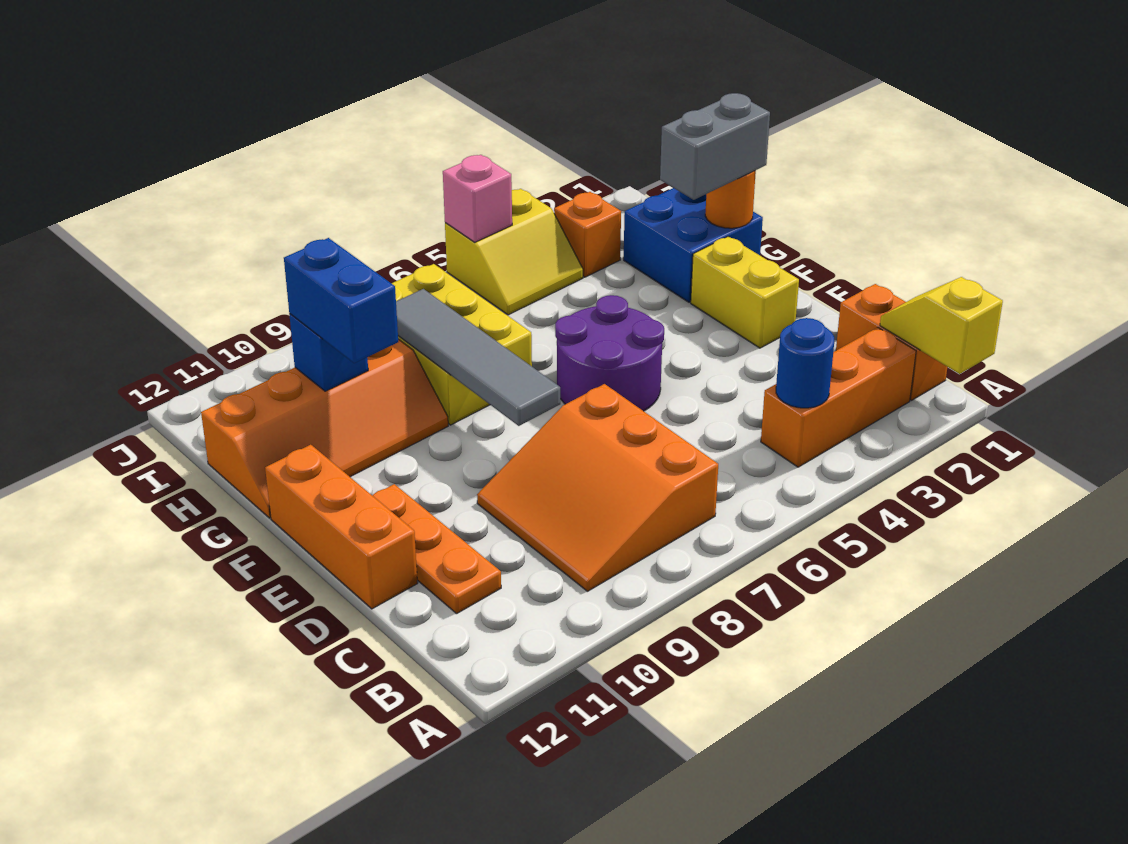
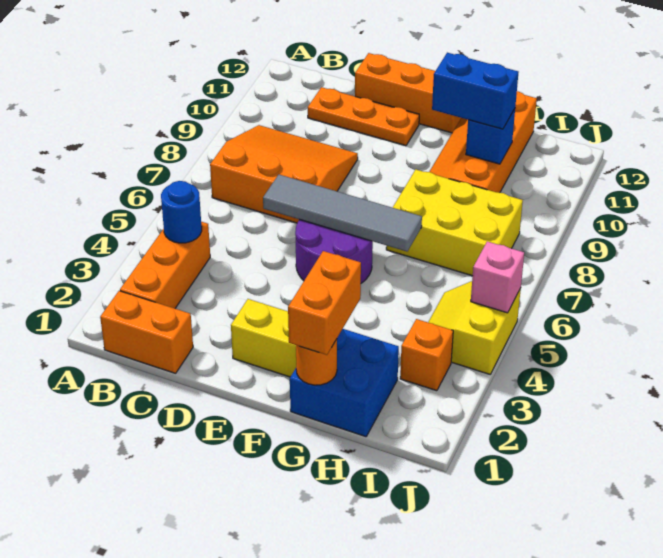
yellow 1x2 slope [880,277,1003,374] -> none
grey 1x4 tile [396,289,560,426] -> grey 1x4 tile moved to [263,175,422,251]
grey 1x2 brick [660,93,770,200] -> orange 1x2 brick [288,251,361,355]

